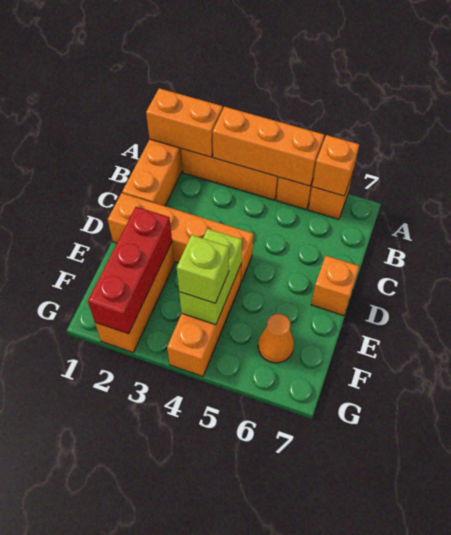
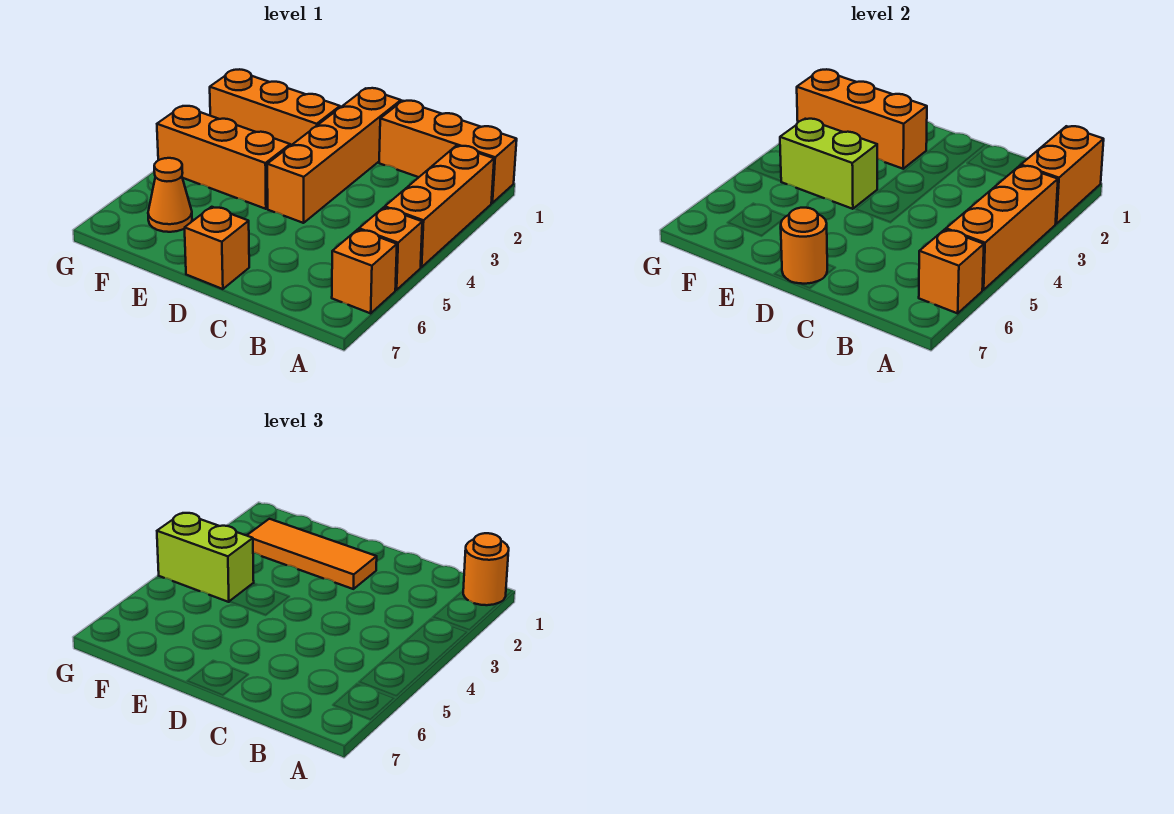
none -> orange 1x1 round brick [463,533,509,605]
none -> orange 1x3 tile [247,519,377,589]
none -> orange 1x1 round brick [780,208,827,284]
red 1x3 brick [88,207,172,334] -> orange 1x3 brick [797,69,927,169]
lime 1x1 brick [177,235,229,303] -> lime 1x2 brick [157,513,254,602]

